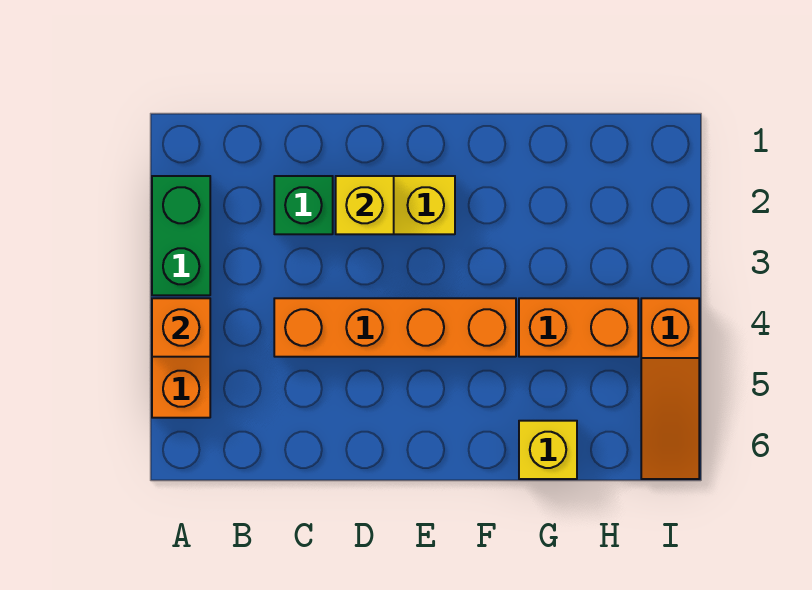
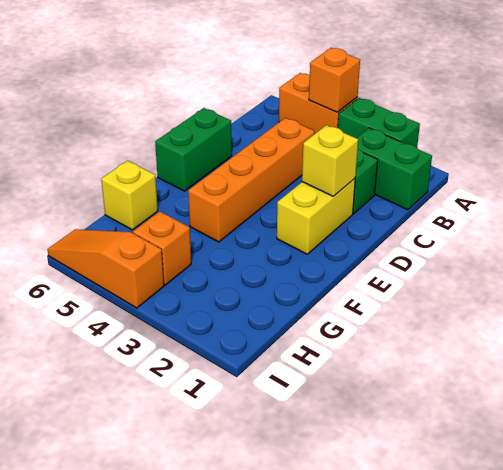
none -> green 1x2 brick [357,128,432,210]
none -> green 1x2 brick [155,108,232,191]
orange 1x2 brick [519,298,638,357] -> orange 1x1 brick [133,211,191,285]

